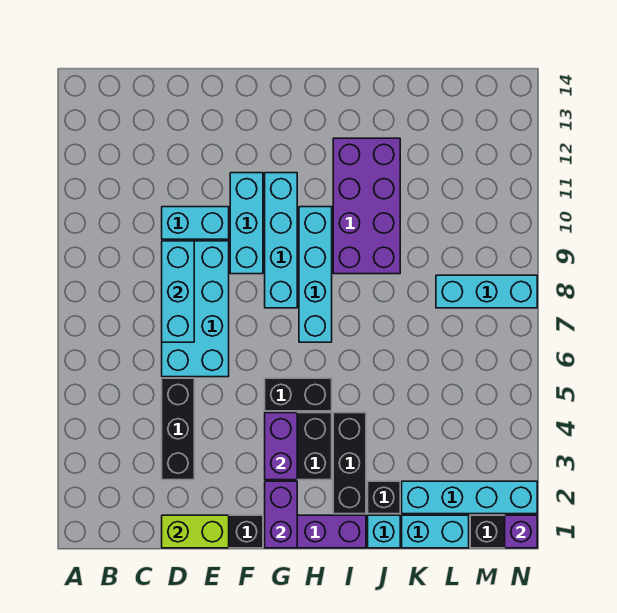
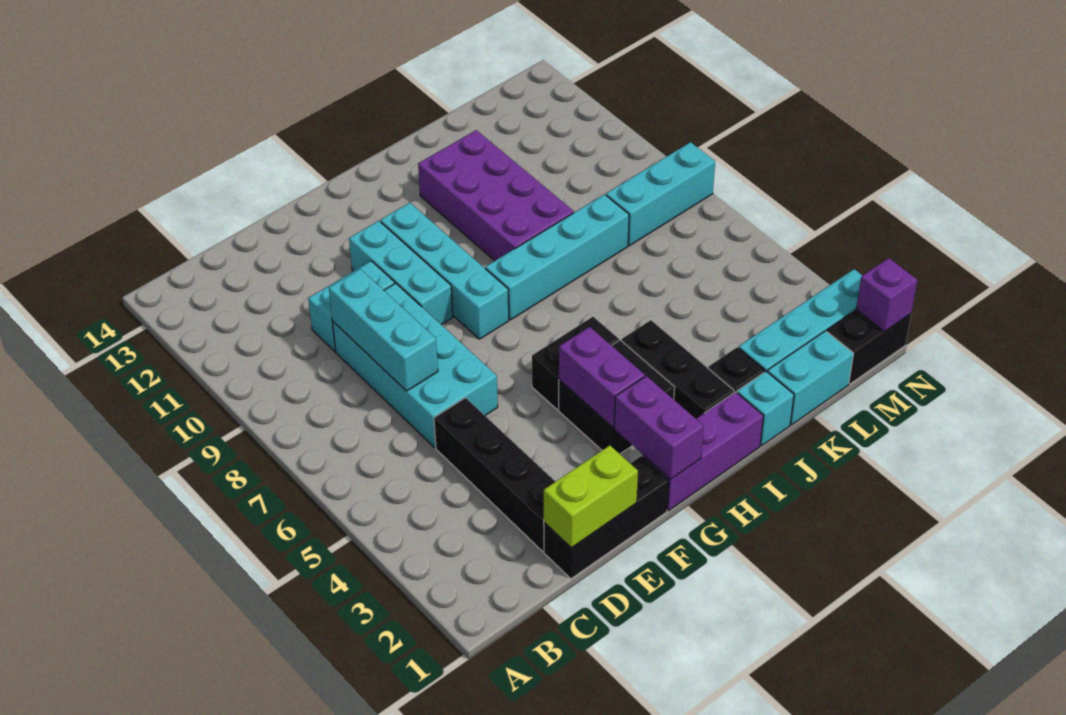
black 1x3 brick [162,378,194,480] -> black 1x4 brick [434,398,556,551]
cyan 1x4 brick [299,207,332,342] -> cyan 1x4 brick turned to [485,194,629,320]

